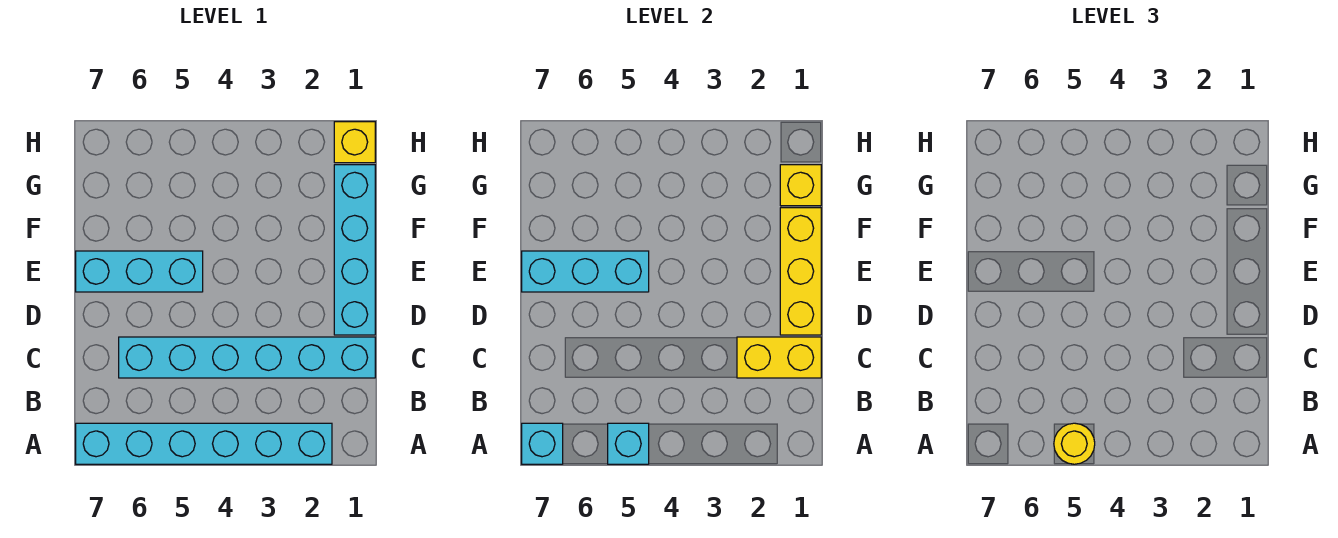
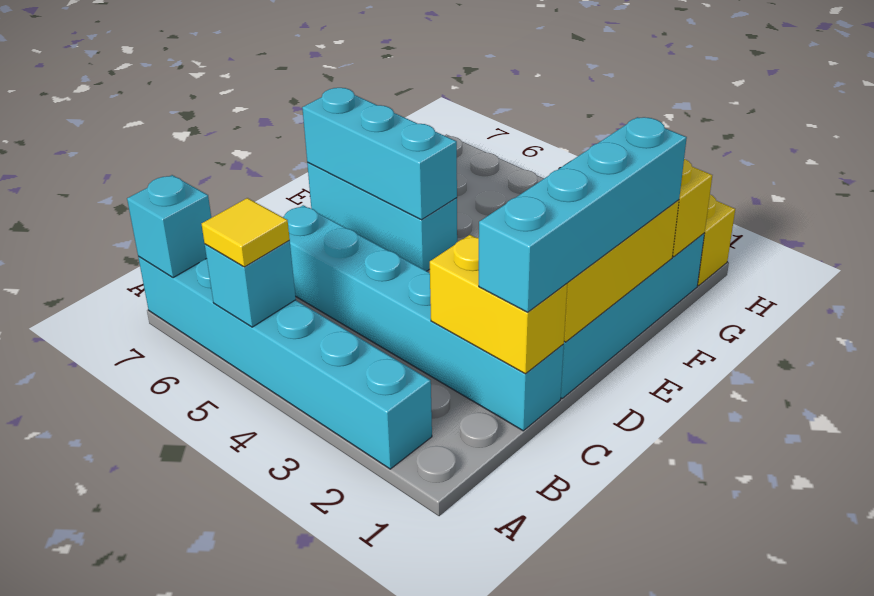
yellow 1x1 round brick [1054,423,1095,464] -> yellow 1x1 tile [202,198,290,267]
none -> cyan 1x4 brick [479,117,687,312]

